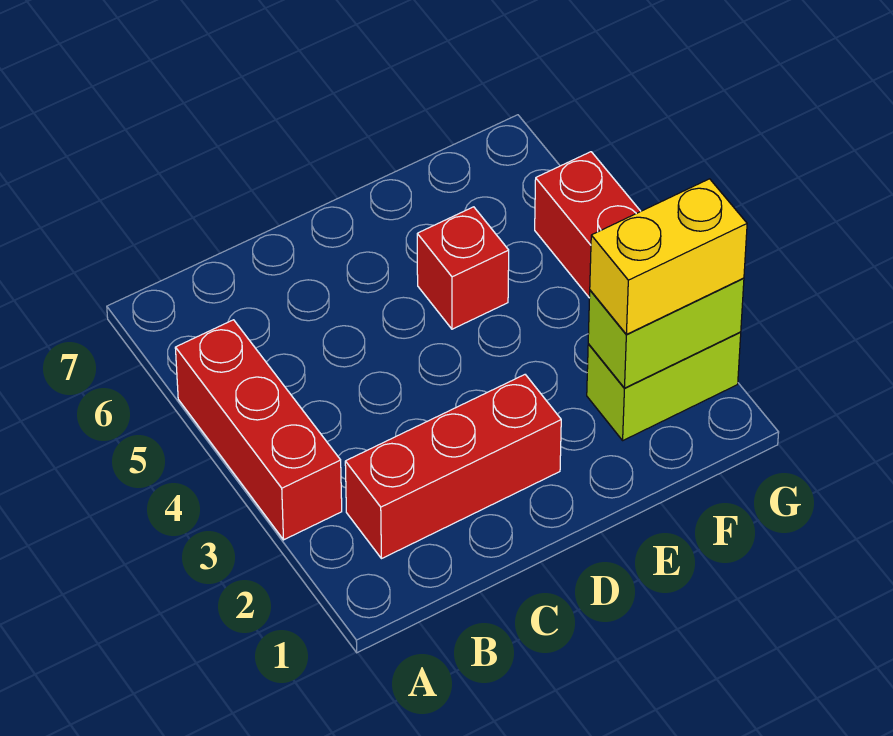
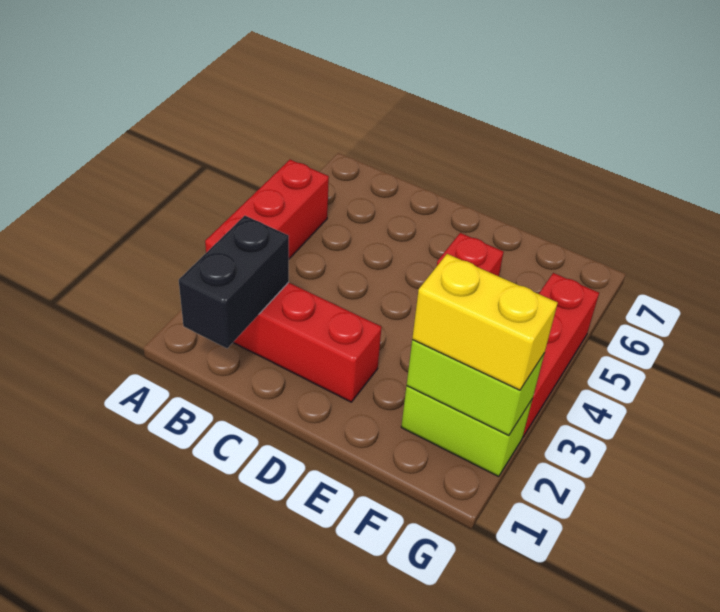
none -> black 1x2 brick [179,216,289,348]

